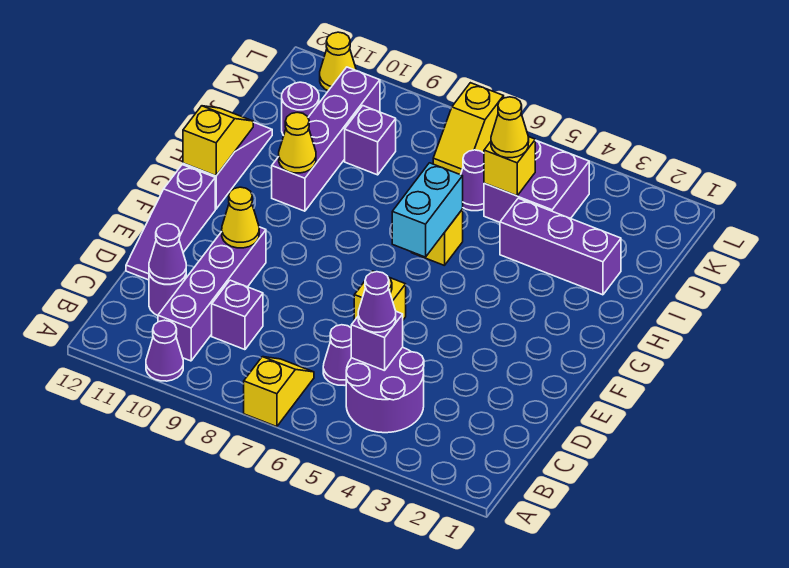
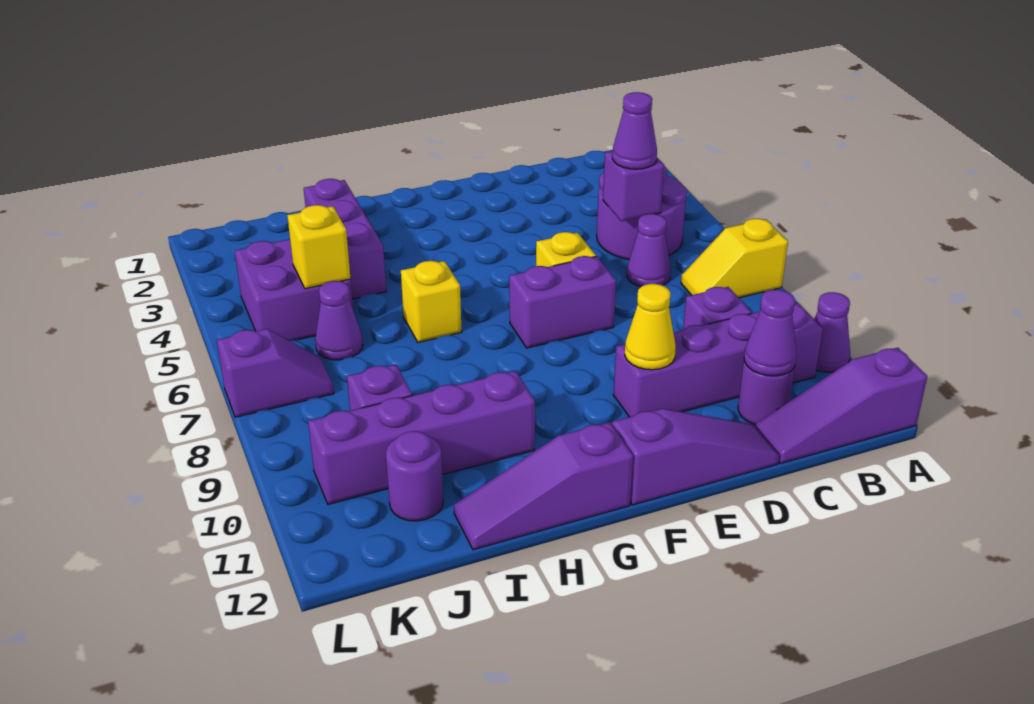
none -> purple 1x3 slope [755,348,927,464]
none -> purple 1x2 brick [509,256,616,348]
cyan 1x2 brick [392,163,463,257] -> none
yellow 1x2 slope [183,106,253,176] -> none
yellow 1x1 cone [279,112,316,173] -> none
yellow 1x1 cone [491,97,529,158] -> none
yellow 1x2 slope [433,83,504,175] -> purple 1x2 slope [217,329,334,417]
yellow 1x1 cone [320,32,356,91] -> none

